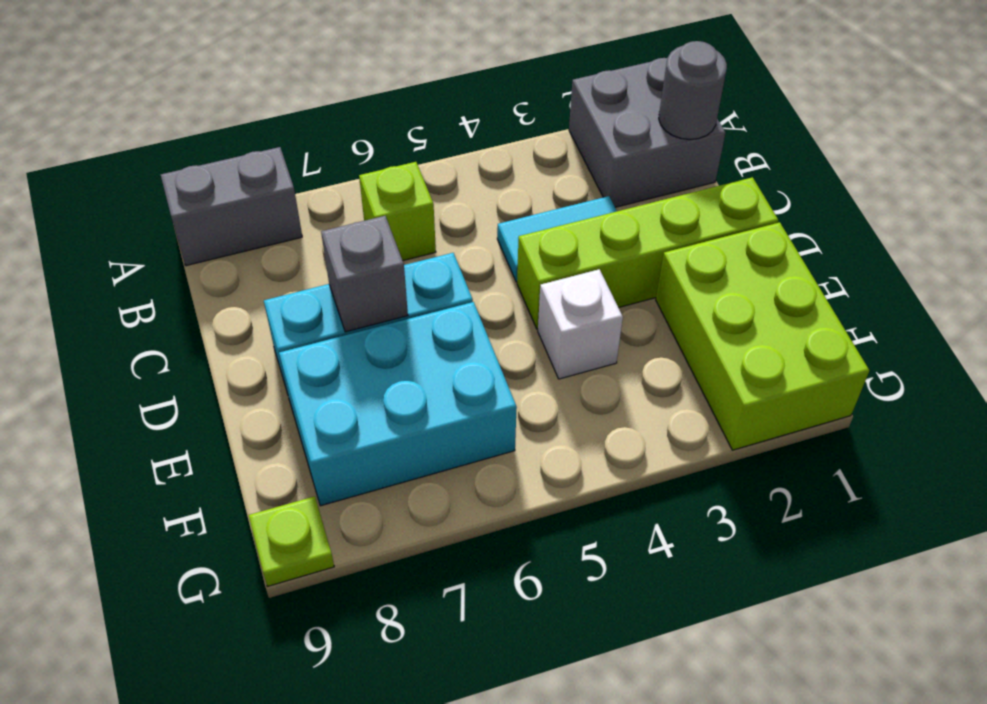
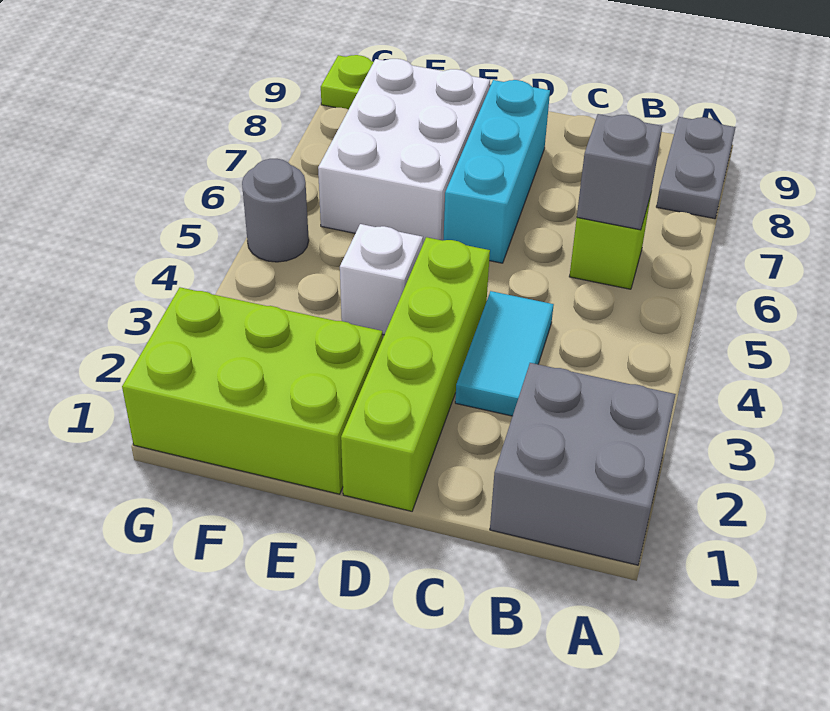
grey 1x2 brick [161,147,302,266] -> grey 1x2 plate [656,117,736,219]
grey 1x1 round brick [659,41,727,140] -> grey 1x1 round brick moved to [242,159,309,262]
grey 1x1 brick [321,216,408,332] -> grey 1x1 brick moved to [577,114,662,230]
cyan 2x3 brick [279,302,517,506] -> white 2x3 brick [318,59,490,243]

